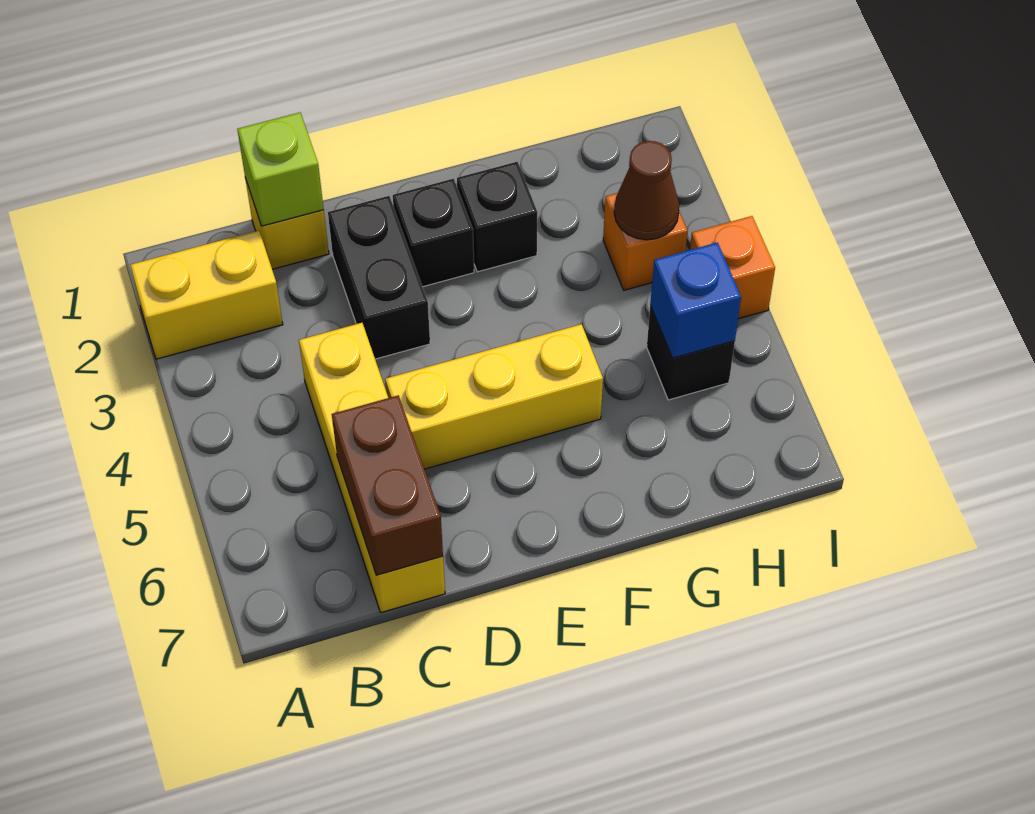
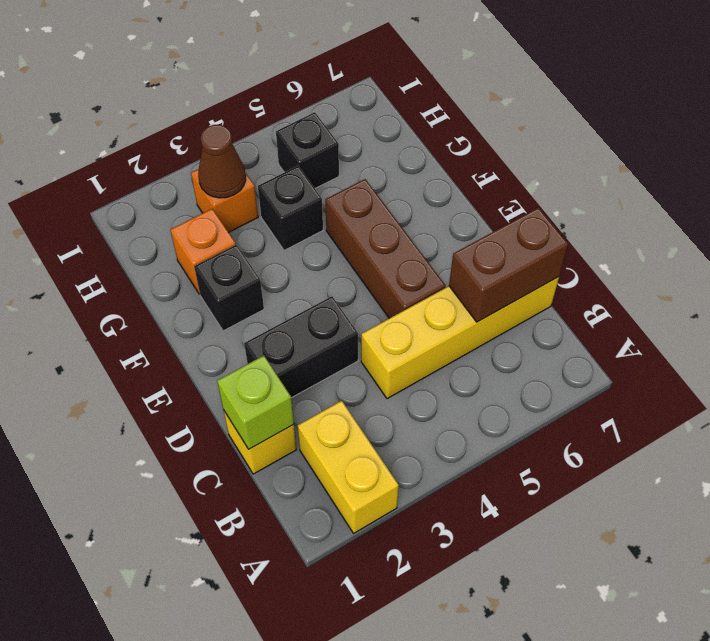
yellow 1x3 brick [385,324,603,469] -> brown 1x3 brick [325,179,445,318]
black 1x1 brick [393,179,474,287] -> black 1x1 brick moved to [258,166,323,250]
blue 1x1 brick [650,243,741,358] -> none
orange 1x1 brick [690,216,775,319] -> orange 1x1 brick moved to [171,209,236,294]

